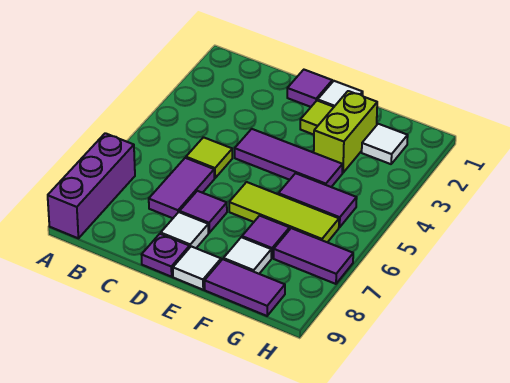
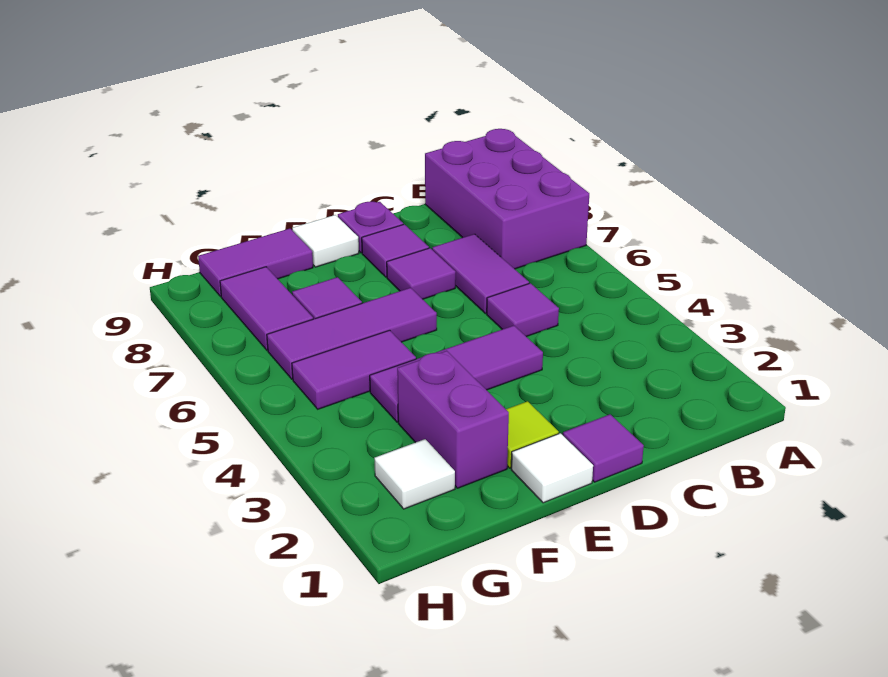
purple 1x3 brick [48,133,135,238] -> purple 2x3 brick [425,129,589,269]
lime 1x1 tile [186,137,232,178] -> purple 1x1 tile [487,283,559,337]
white 1x1 tile [161,212,208,248] -> purple 1x1 tile [362,224,429,277]
lime 1x3 tile [229,182,339,242] -> purple 1x3 tile [267,288,437,379]
lime 1x2 brick [314,91,377,173] -> purple 1x2 brick [397,351,509,488]
white 1x1 tile [223,237,271,274] -> none
purple 1x2 tile [274,228,353,284] -> purple 1x2 tile turned to [220,267,313,350]

